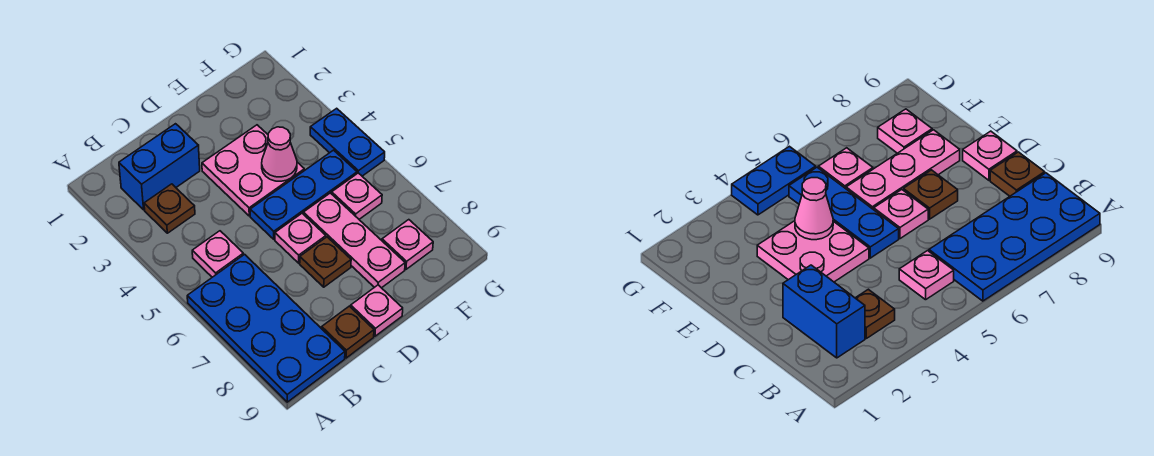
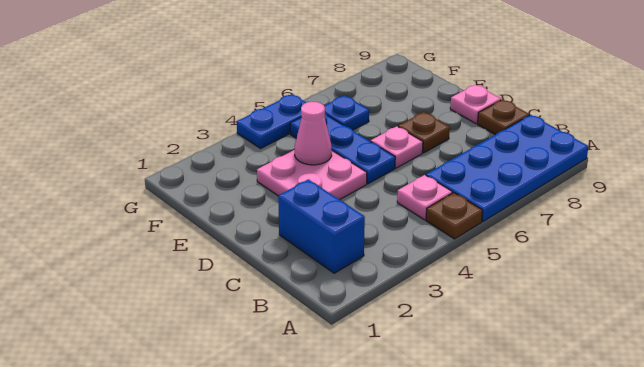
brown 1x1 plate [144,184,195,233] -> brown 1x1 plate moved to [426,193,483,239]
pink 1x3 plate [303,193,405,288] -> none
pink 1x1 plate [332,173,382,219] -> blue 1x1 plate [324,95,369,130]
pink 1x1 plate [382,220,433,269] -> none

